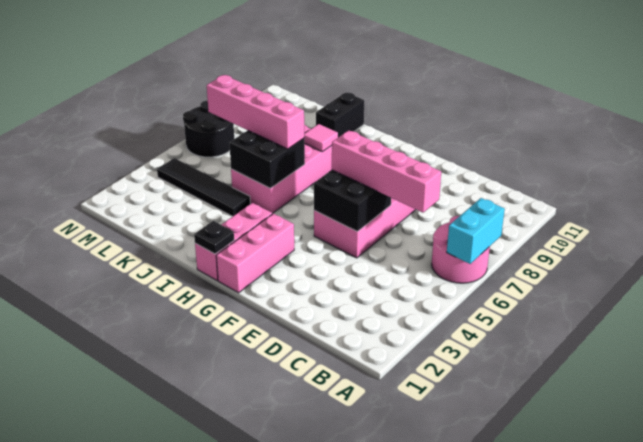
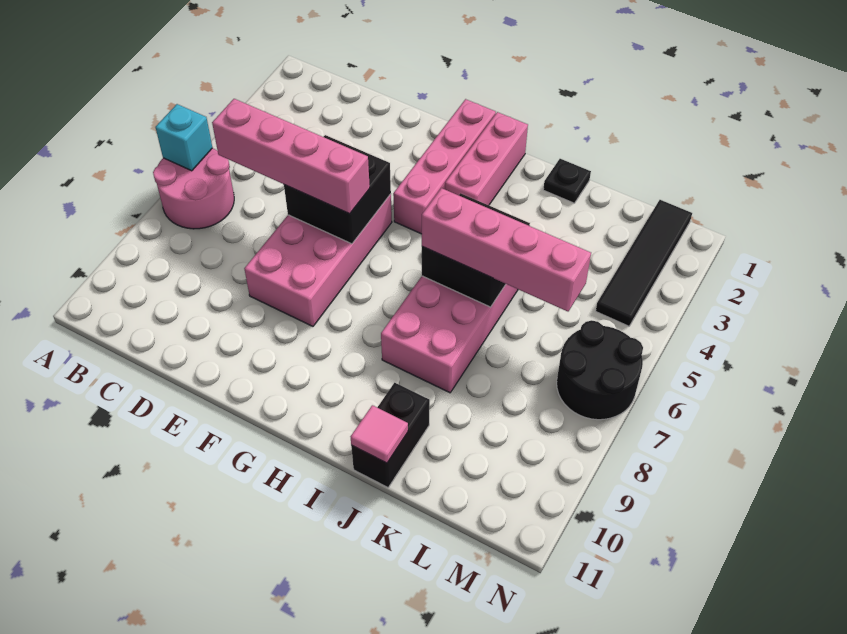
cyan 1x2 brick [447,198,505,264] -> cyan 1x1 brick [155,104,212,171]
pink 1x3 brick [216,214,294,293] -> pink 1x4 brick [393,99,496,234]
black 1x1 plate [194,221,234,254] -> black 1x1 plate moved to [543,159,591,203]
pink 1x1 tile [304,124,338,152] -> pink 1x1 tile moved to [351,405,408,463]
black 1x4 tile [157,158,250,216] -> black 1x4 tile turned to [596,200,692,326]

